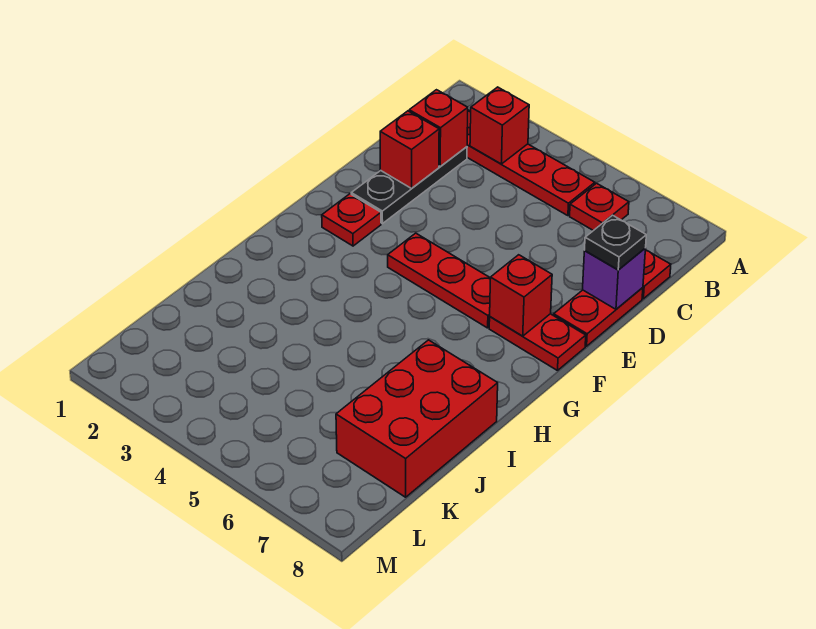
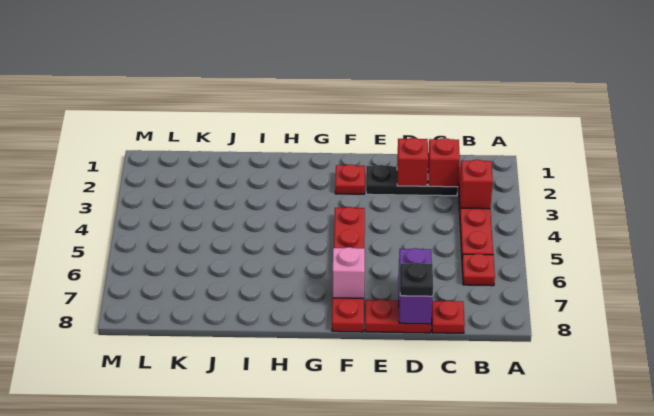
purple 1x1 brick [583,248,646,309] -> purple 1x2 brick [398,248,433,324]
red 1x1 brick [490,255,552,336] -> pink 1x1 brick [333,247,365,298]
red 2x3 brick [336,340,498,497] -> none

